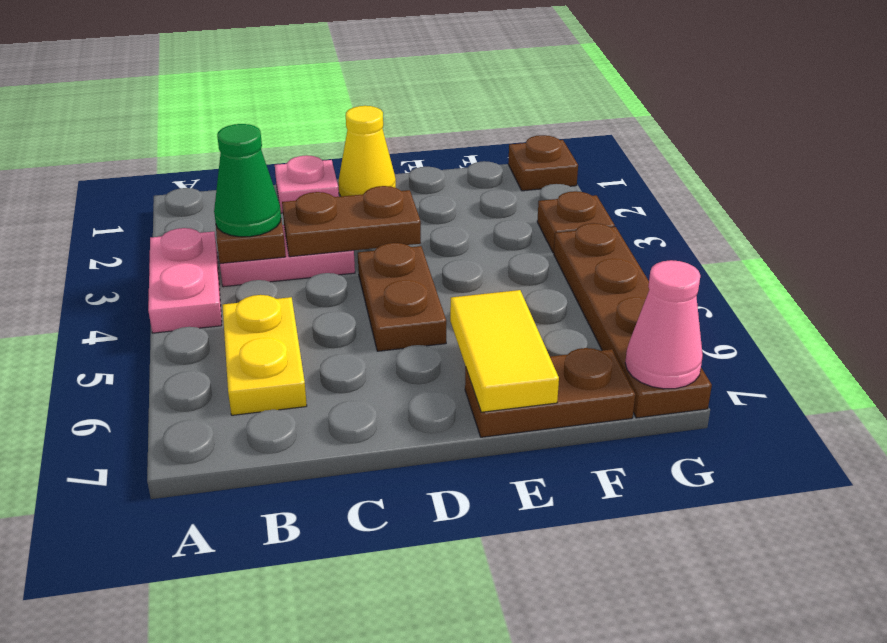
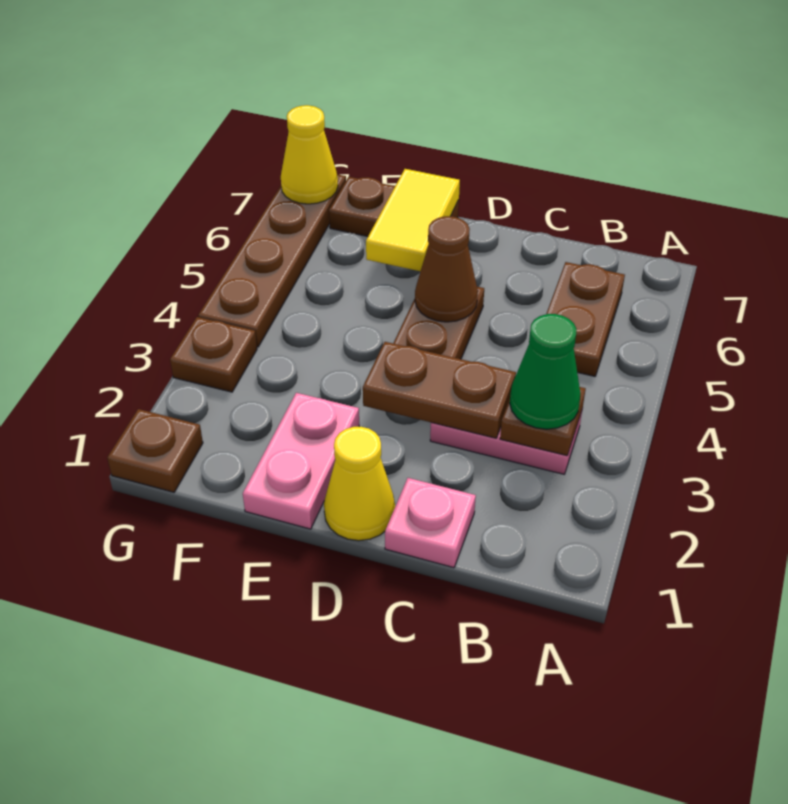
pink 1x2 plate [148,228,222,333] -> pink 1x2 plate moved to [243,393,359,529]
yellow 1x2 plate [223,295,307,415] -> brown 1x2 plate [546,262,625,376]
none -> brown 1x1 cone [415,216,478,322]
pink 1x1 cone [625,260,703,389] -> yellow 1x1 cone [281,105,338,204]

